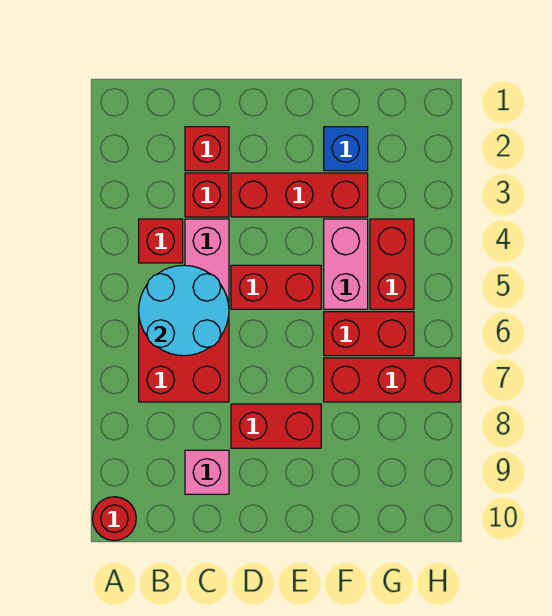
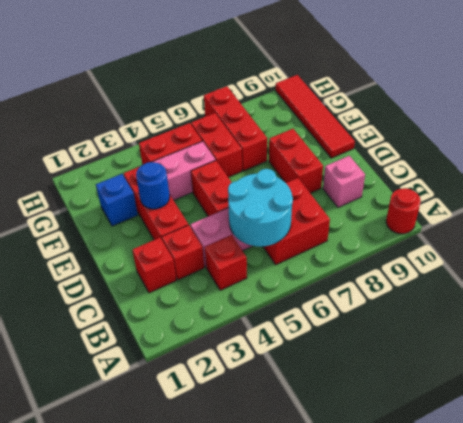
none -> blue 1x1 round brick [136,162,170,209]
none -> red 1x4 tile [276,75,355,158]

